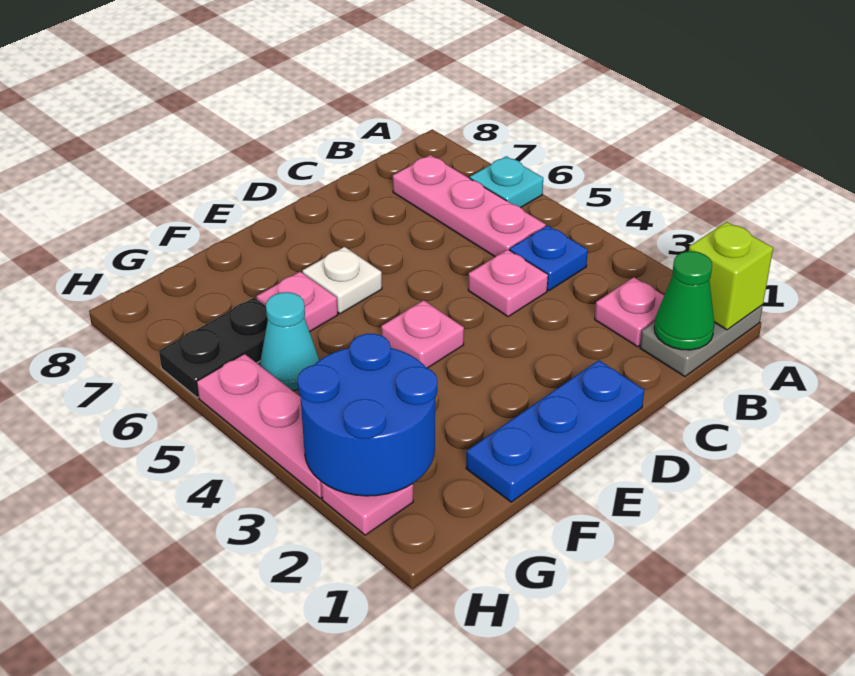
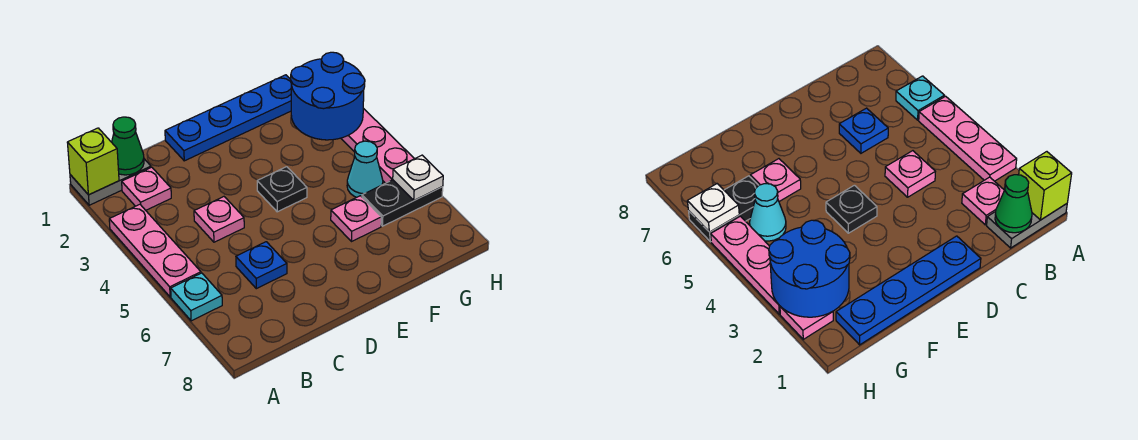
blue 1x1 plate [510,225,588,291] -> blue 1x1 plate moved to [236,242,287,289]
pink 1x3 plate [393,155,546,257] -> pink 1x3 plate moved to [109,204,201,297]
blue 1x3 plate [466,360,644,502] -> blue 1x4 plate [165,75,291,161]
pink 1x1 plate [381,300,464,368] -> black 1x1 plate [257,167,307,212]
white 1x1 plate [302,247,382,314] -> white 1x1 plate moved to [393,155,443,200]

